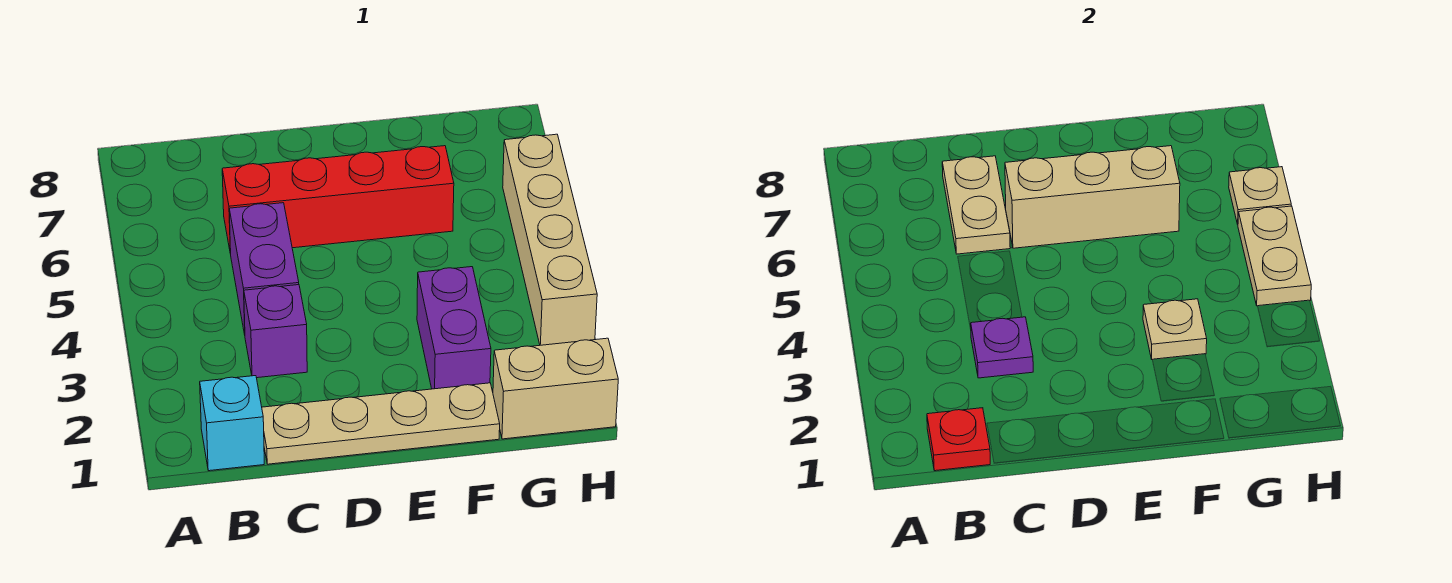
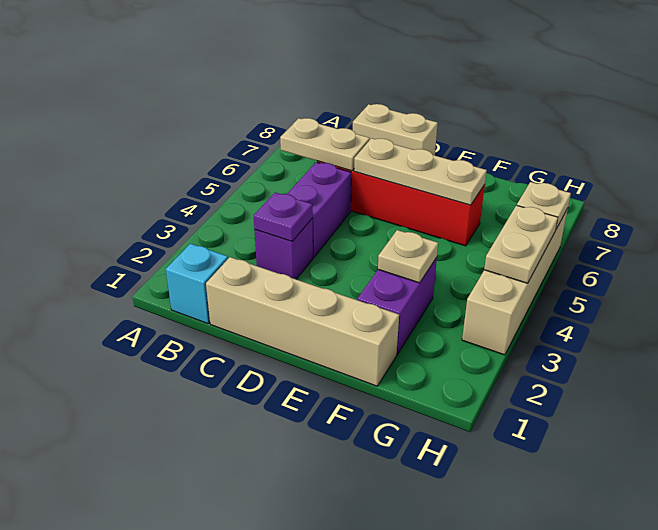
red 1x1 plate [927,408,990,471] -> none
tan 1x4 plate [262,383,500,464] -> tan 1x4 brick [206,257,399,386]
tan 1x2 plate [942,156,1010,254] -> tan 1x2 plate turned to [280,118,370,171]
tan 1x3 brick [1005,146,1180,248] -> tan 1x3 plate [354,138,487,205]
tan 1x2 brick [493,338,618,439] -> tan 1x2 brick moved to [353,104,438,156]

